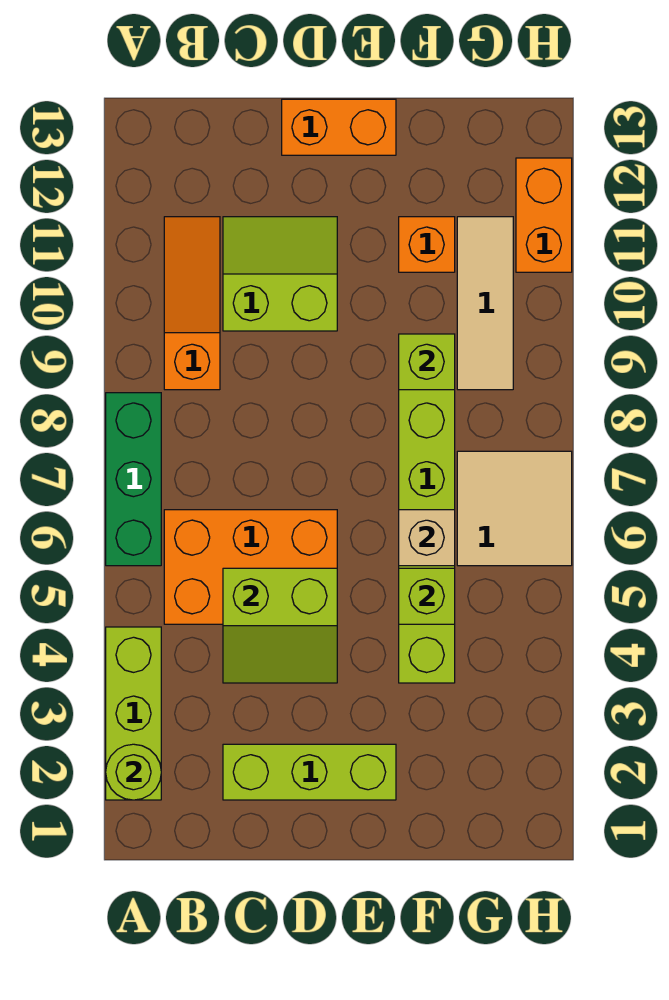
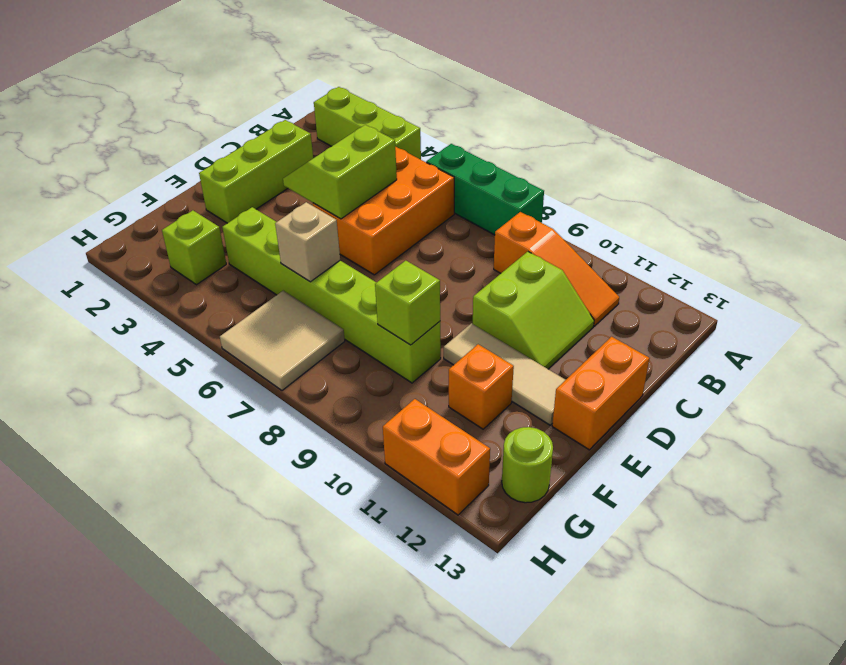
lime 1x1 round brick [106,744,161,800] -> lime 1x1 round brick moved to [502,427,553,503]
lime 1x1 brick [399,568,455,624] -> lime 1x1 brick moved to [162,210,226,285]
tan 1x3 tile [457,217,513,390] -> tan 1x3 tile moved to [444,323,565,425]

